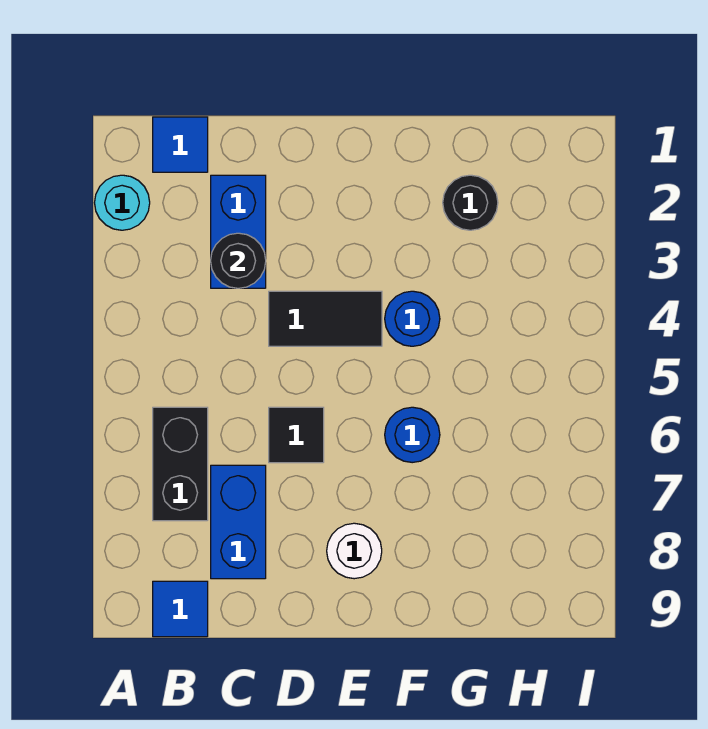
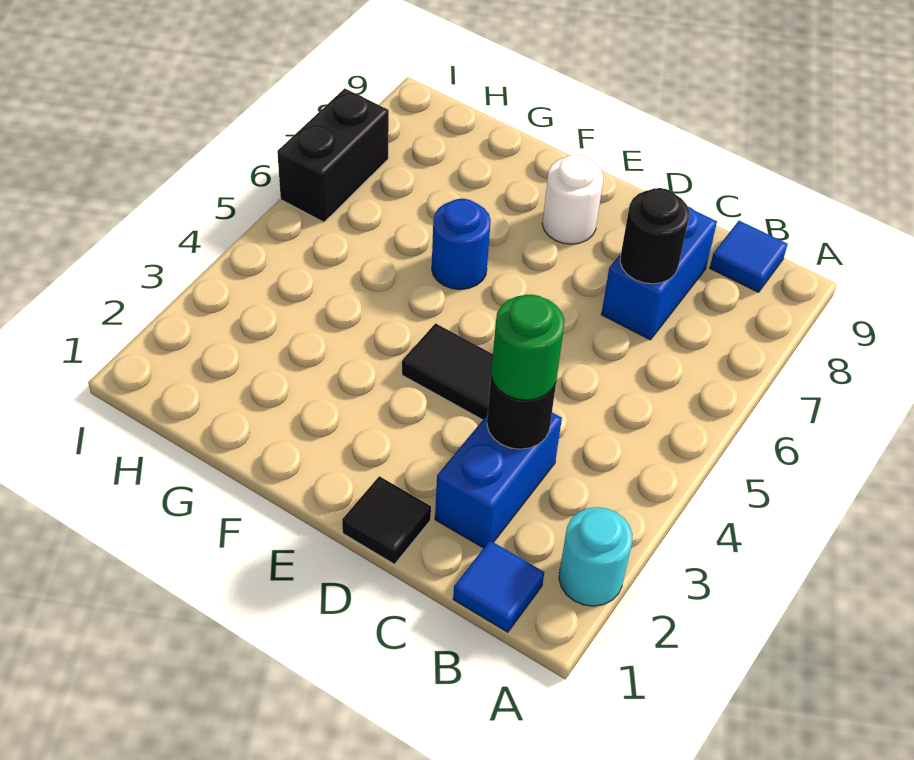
black 1x2 brick [153,407,208,521] -> black 1x2 brick moved to [277,88,389,222]
none -> green 1x1 round brick [491,295,564,400]
black 1x1 tile [269,407,324,463] -> black 1x1 tile moved to [342,476,431,564]
blue 1x1 round brick [385,291,440,346] -> none
black 1x1 round brick [443,175,498,230] -> black 1x1 round brick moved to [620,188,689,284]

